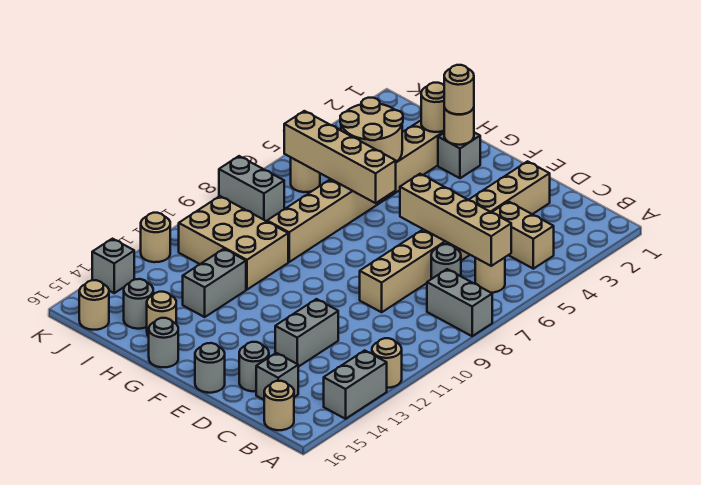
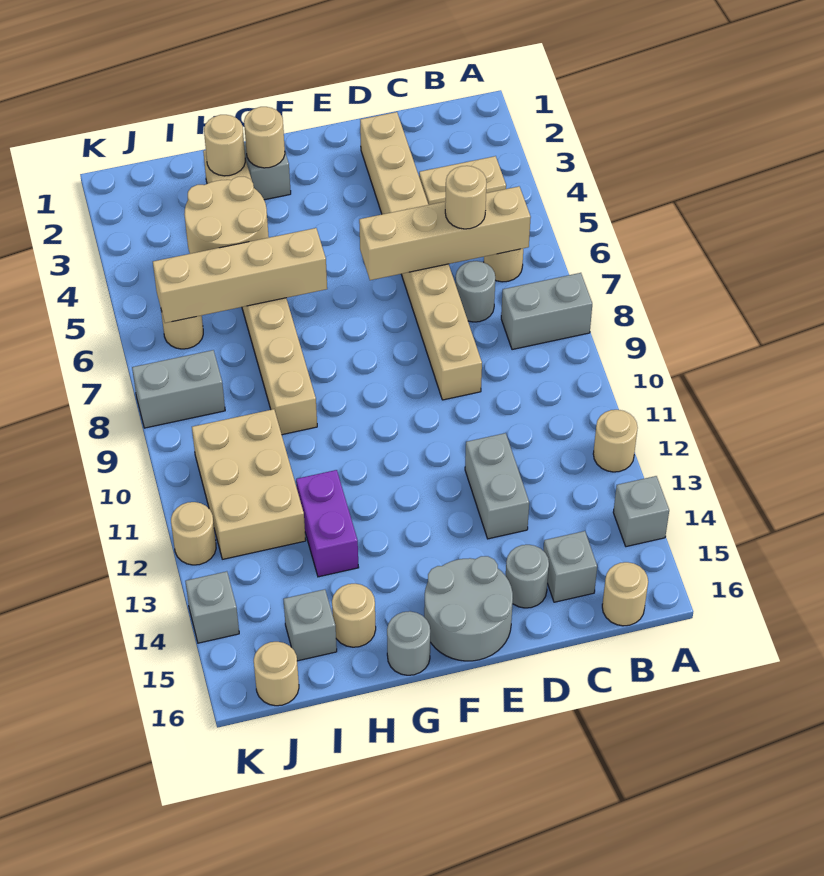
grey 1x2 brick [324,350,387,419] -> grey 1x1 brick [613,476,669,547]
grey 1x1 round brick [195,343,225,393] -> grey 2x2 round brick [424,556,513,661]
tan 1x1 round brick [444,65,474,114] -> tan 1x1 round brick moved to [445,166,486,229]
tan 2x3 brick [179,196,288,290] -> tan 2x3 brick turned to [192,409,306,559]
grey 1x2 brick [183,249,246,317] -> purple 1x2 brick [296,470,359,577]
grey 1x1 round brick [124,279,153,329] -> grey 1x1 brick [283,589,337,661]

